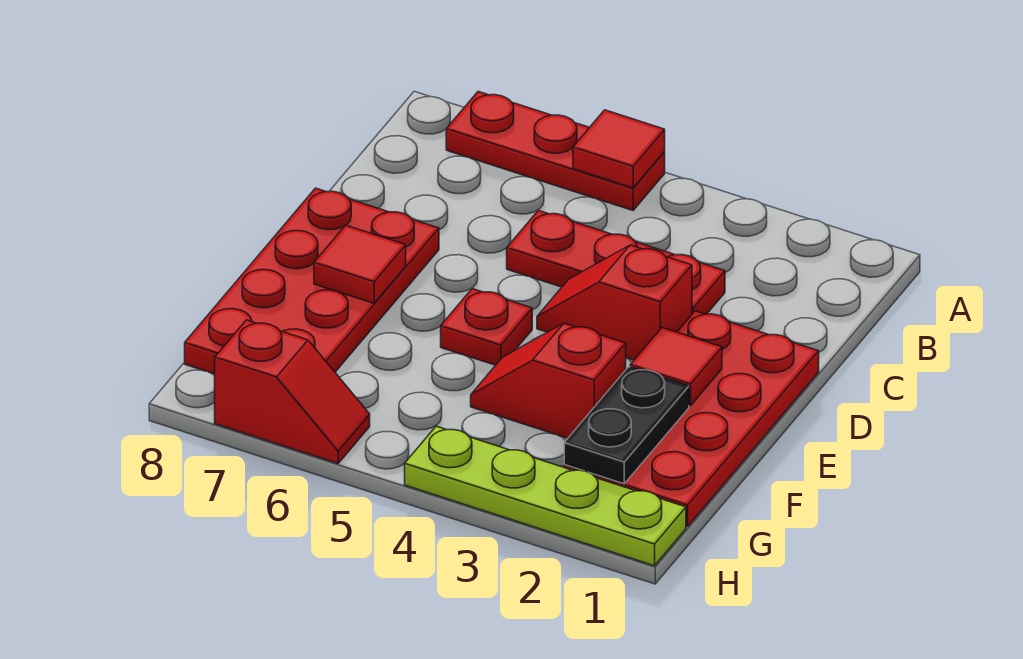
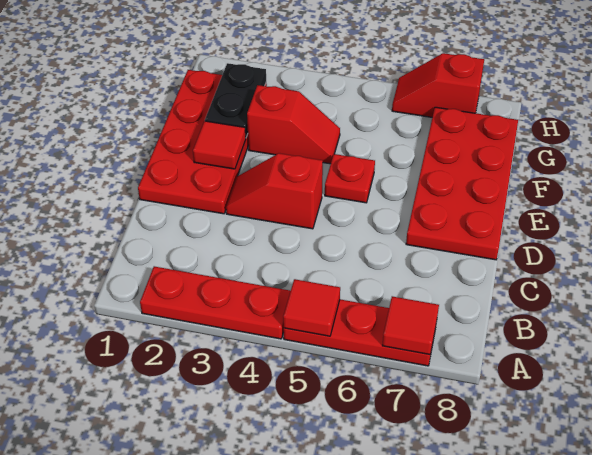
red 1x3 plate [507,211,725,314] -> red 1x3 plate moved to [140,266,291,339]
red 1x2 slope [537,245,692,360] -> red 1x2 slope turned to [226,153,323,229]
red 1x1 tile [314,225,406,303] -> red 1x1 tile moved to [382,296,439,355]
lime 1x4 plate [405,426,686,566] -> none

